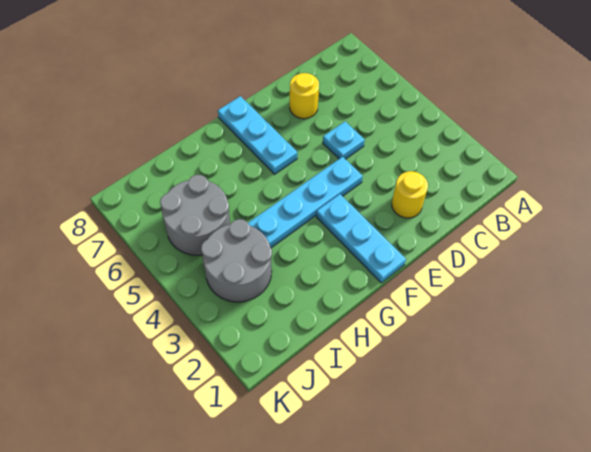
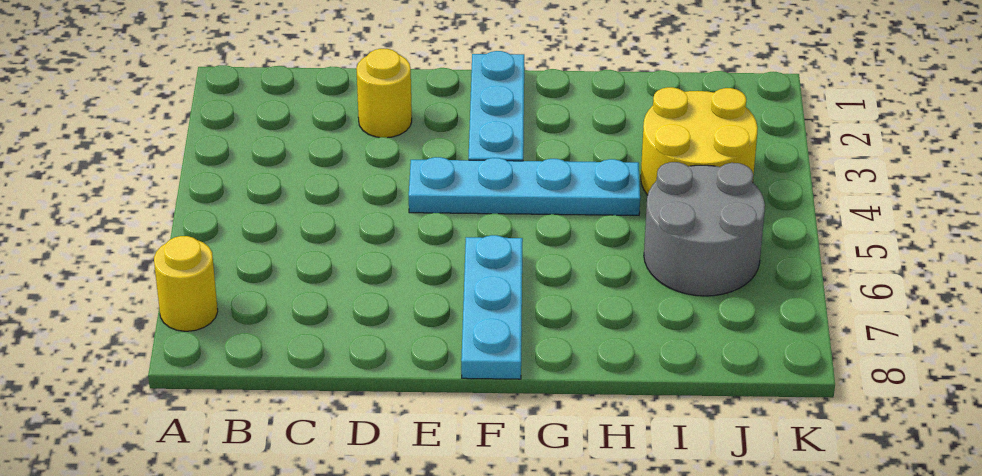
cyan 1x1 plate [323,121,365,159] -> none
yellow 1x1 round brick [290,73,319,119] -> yellow 1x1 round brick moved to [154,236,218,331]
grey 2x2 round brick [201,219,272,302] -> yellow 2x2 round brick [641,87,758,195]

